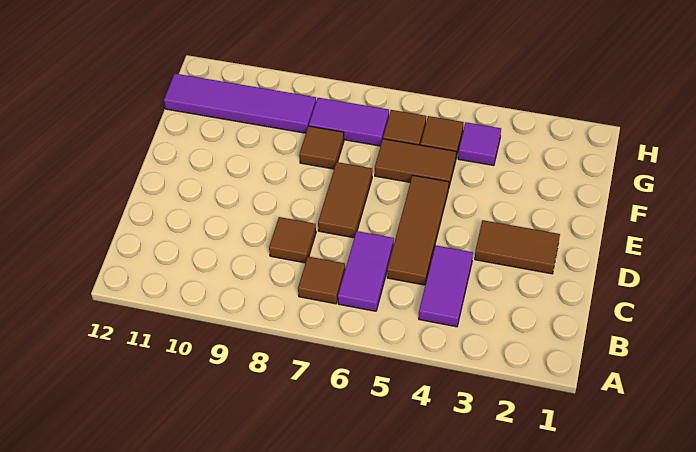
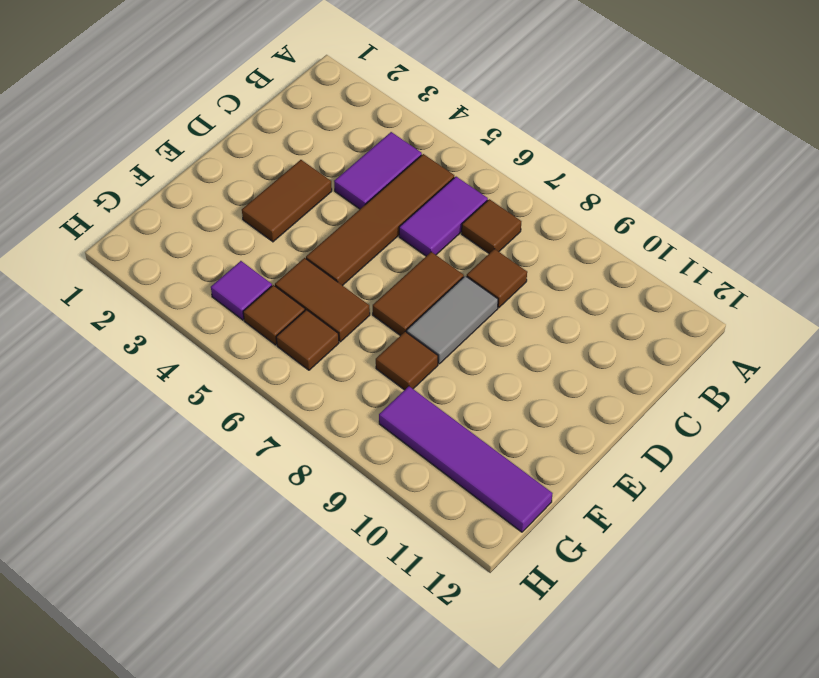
brown 1x3 tile [387,175,449,285] -> brown 1x4 tile [306,154,454,286]
brown 1x2 tile [475,220,560,274] -> brown 1x2 tile turned to [242,160,332,242]
none -> grey 1x2 tile [407,276,498,364]
purple 1x2 tile [309,98,389,146] -> none

